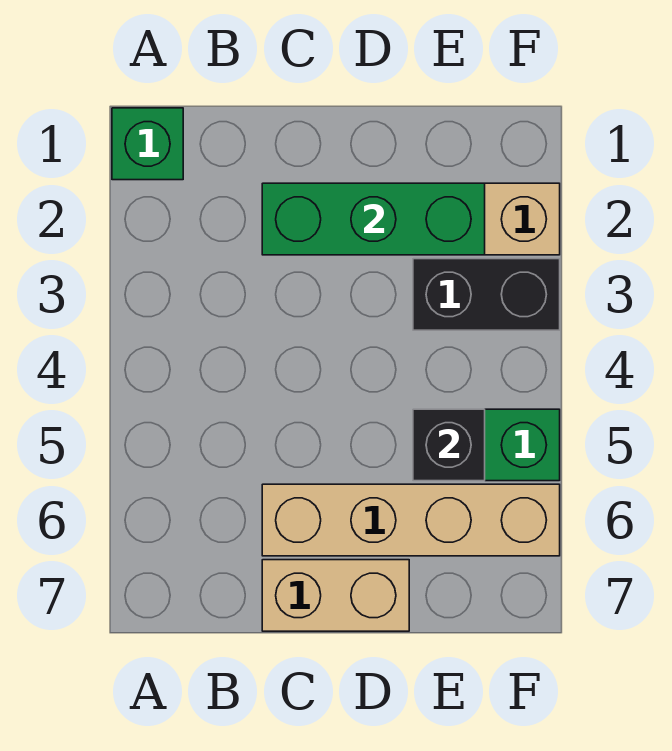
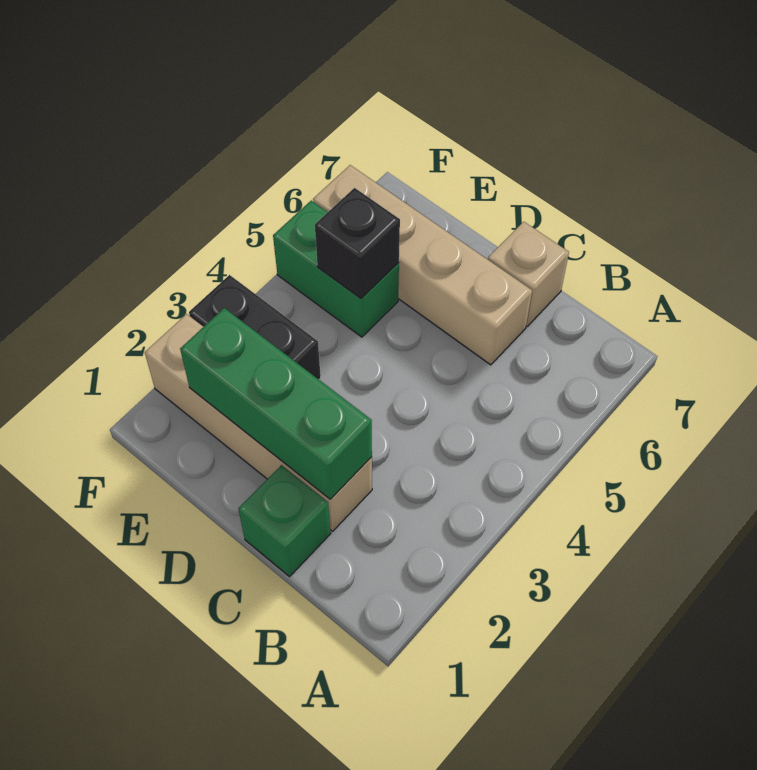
green 1x1 brick [112,108,183,180] -> green 1x1 brick moved to [238,465,331,577]
tan 1x2 brick [262,560,409,631] -> tan 1x1 brick [488,222,569,326]

